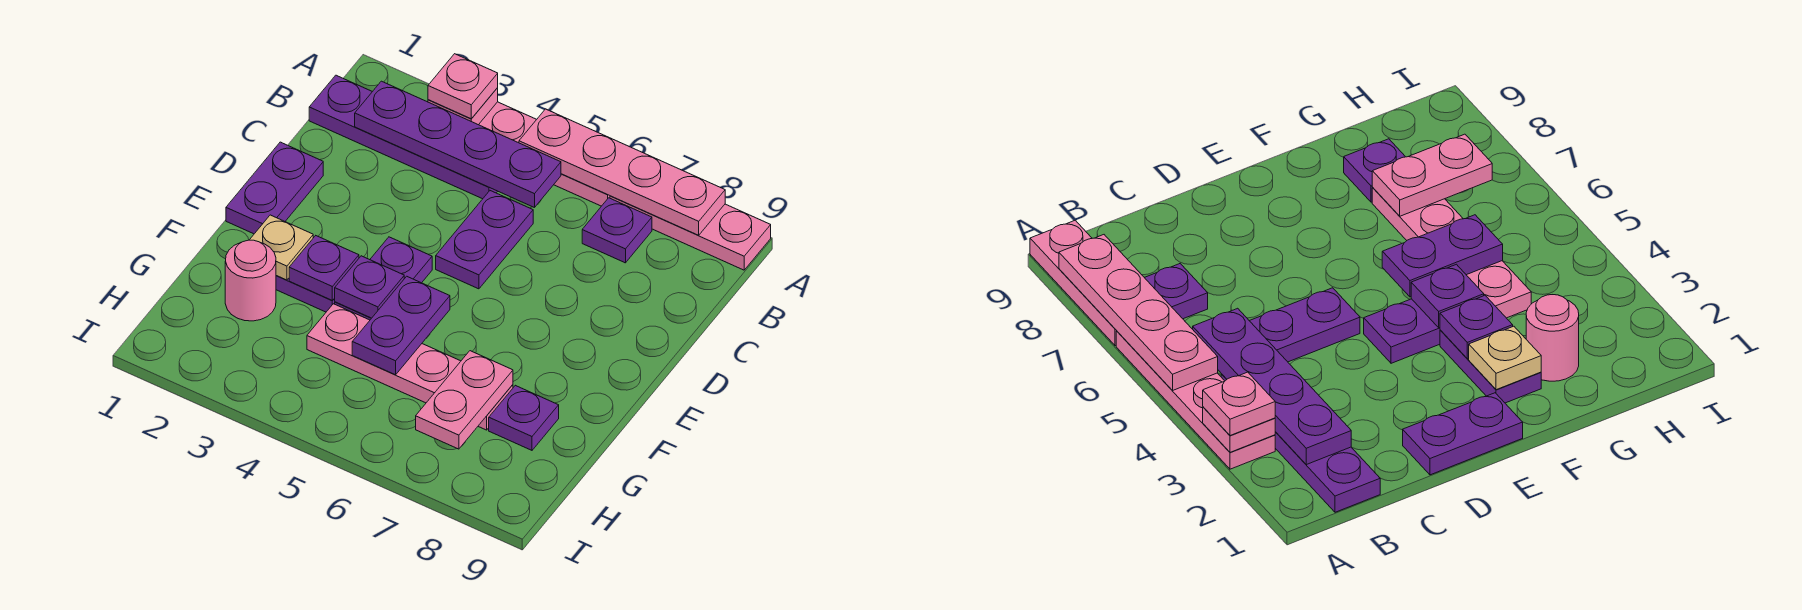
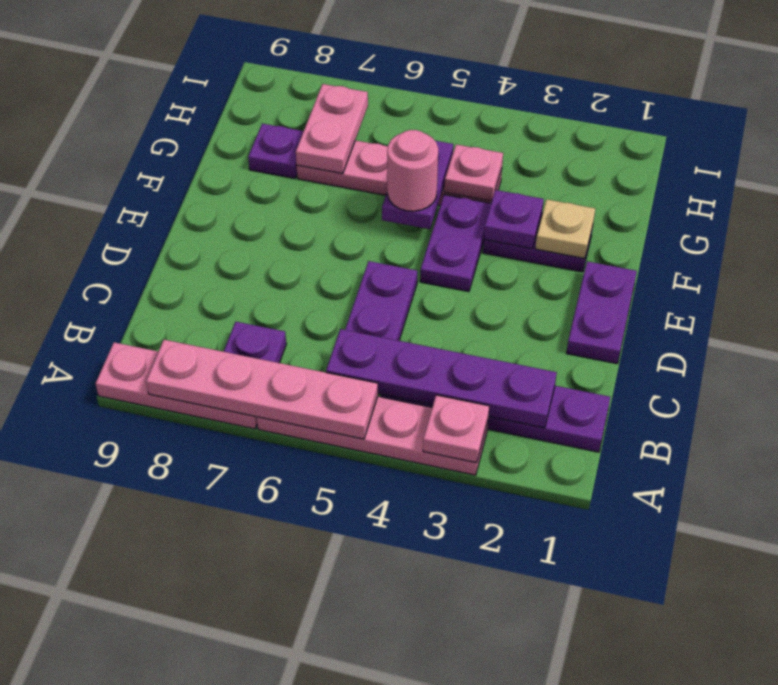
pink 1x1 plate [428,54,498,119] -> pink 1x1 plate moved to [444,144,503,201]
purple 1x1 plate [334,256,404,318] -> none
pink 1x1 round brick [225,240,276,321] -> pink 1x1 round brick moved to [387,130,438,211]

